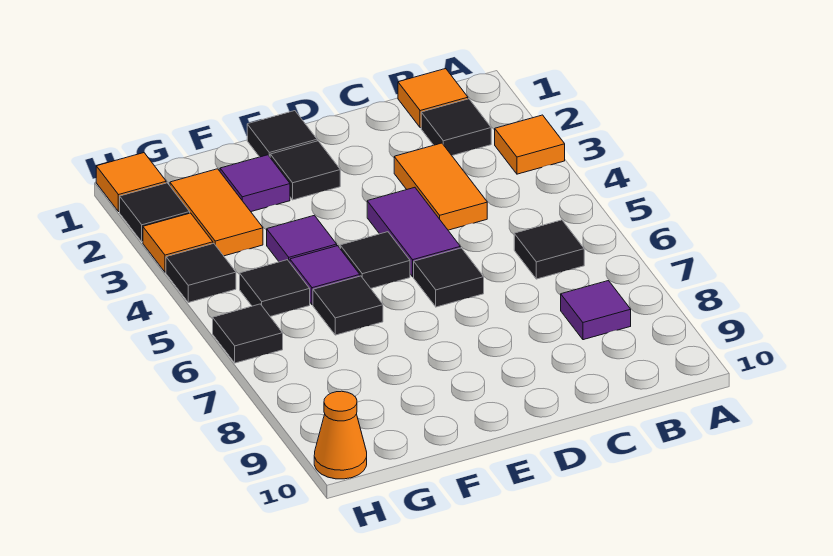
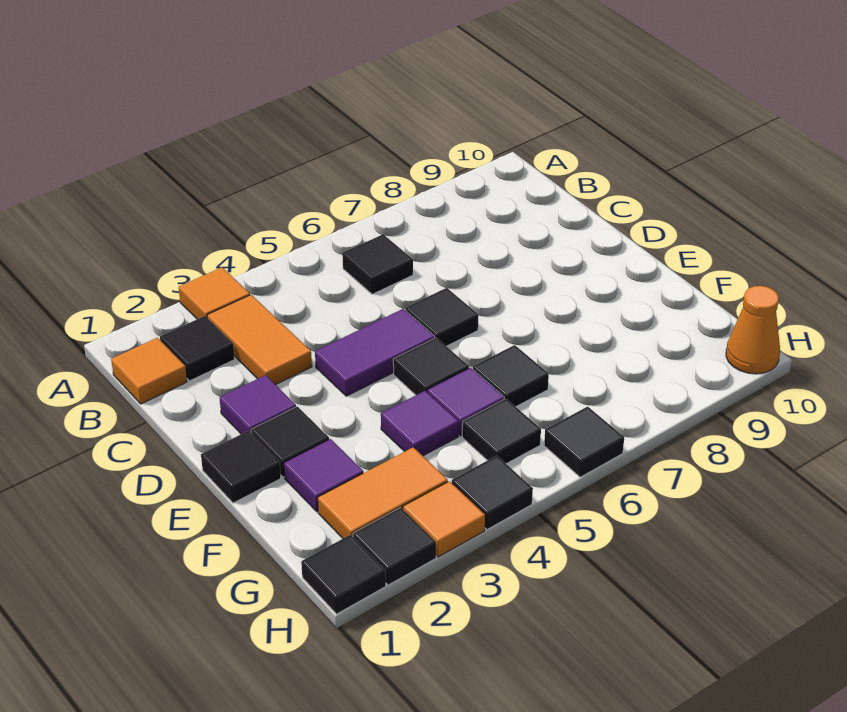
purple 1x1 tile [561,281,631,340] -> purple 1x1 tile moved to [220,375,296,434]
orange 1x2 tile [394,143,487,230] -> orange 1x2 tile turned to [207,295,312,385]
orange 1x1 tile [96,153,166,212] -> black 1x1 tile [301,535,386,614]

